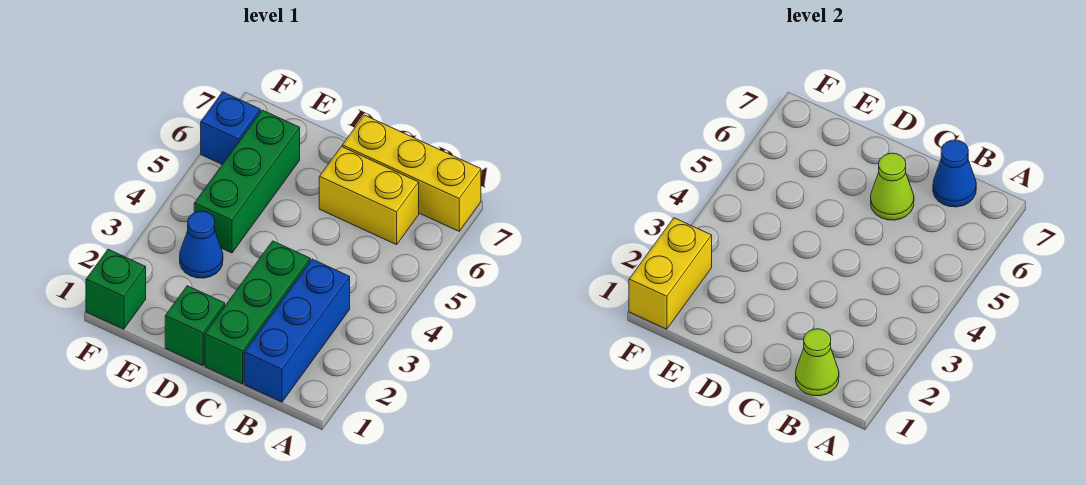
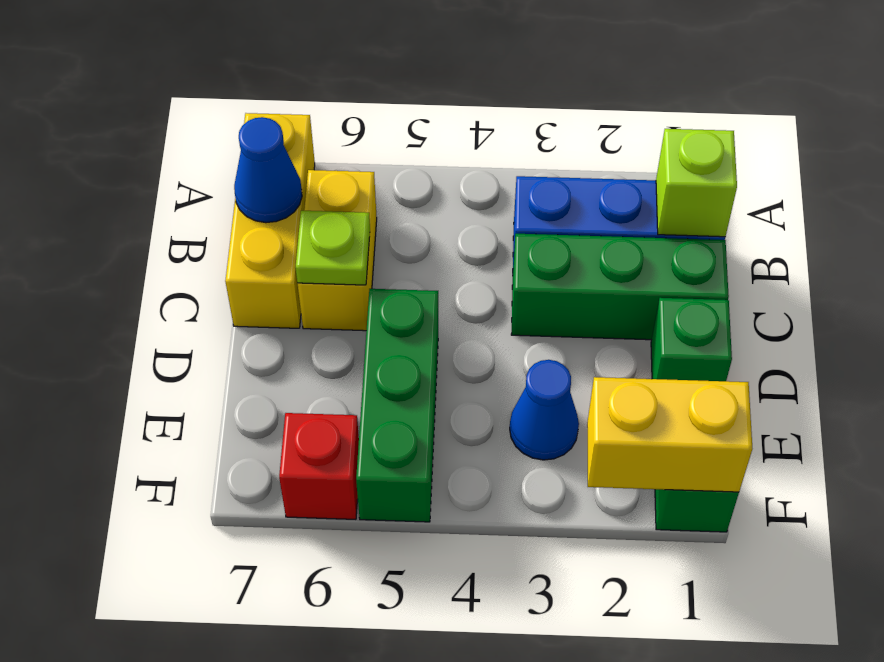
lime 1x1 cone [796,329,839,396] -> lime 1x1 brick [656,129,737,237]
lime 1x1 cone [871,153,914,220] -> lime 1x1 plate [295,211,370,285]
green 1x3 brick [194,110,300,253] -> green 1x3 brick turned to [356,289,438,522]
blue 1x1 brick [201,92,260,164] -> red 1x1 brick [279,413,359,519]

